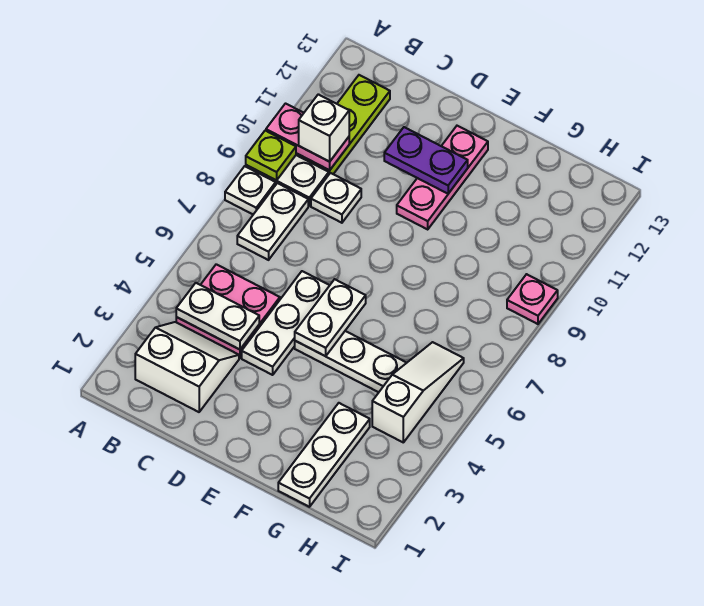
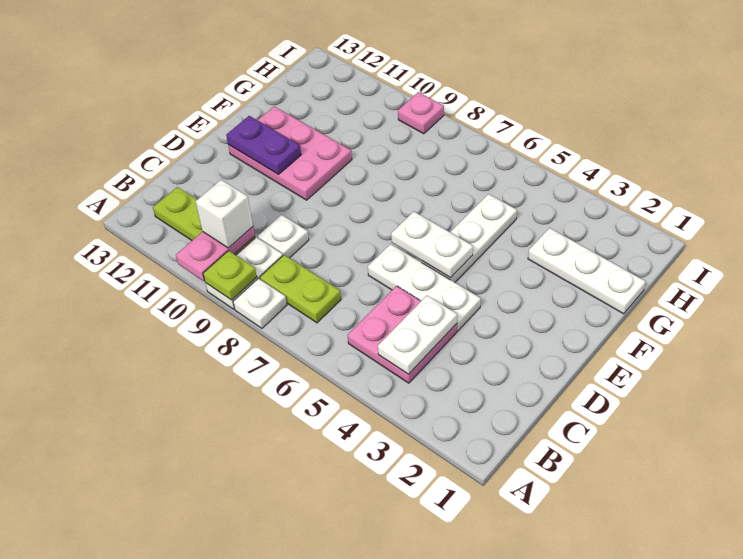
white 2x2 slope [135,322,239,412] -> none
white 1x2 plate [237,183,308,260] -> lime 1x2 plate [260,255,341,323]
purple 1x2 plate [384,127,468,194] -> purple 1x2 plate turned to [226,116,301,175]
pink 1x3 plate [397,126,488,229] -> pink 2x3 plate [228,106,352,200]
white 1x3 slope [372,342,464,442] -> none

